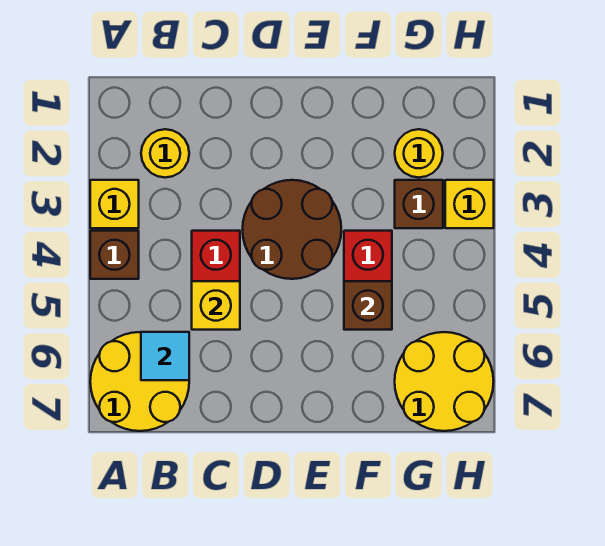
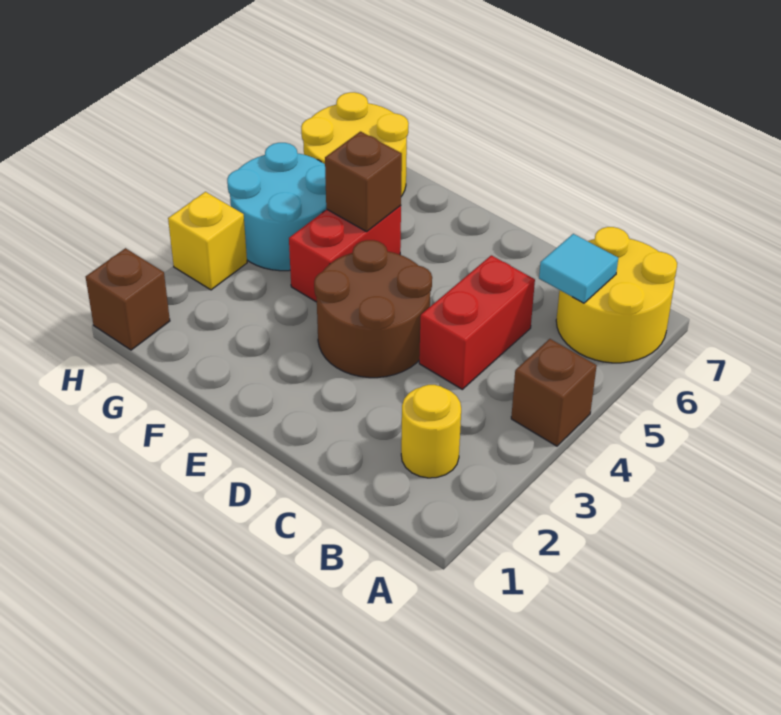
yellow 1x1 brick [90,180,139,228] -> none
yellow 1x1 brick [192,281,240,330] -> none
yellow 1x1 round brick [395,129,443,178] -> none
brown 1x1 brick [395,180,443,228] -> brown 1x1 brick moved to [86,248,170,350]
none -> cyan 2x2 round brick [227,143,326,271]

